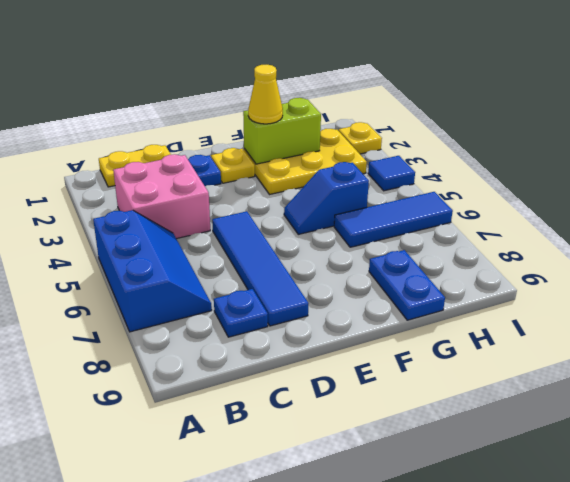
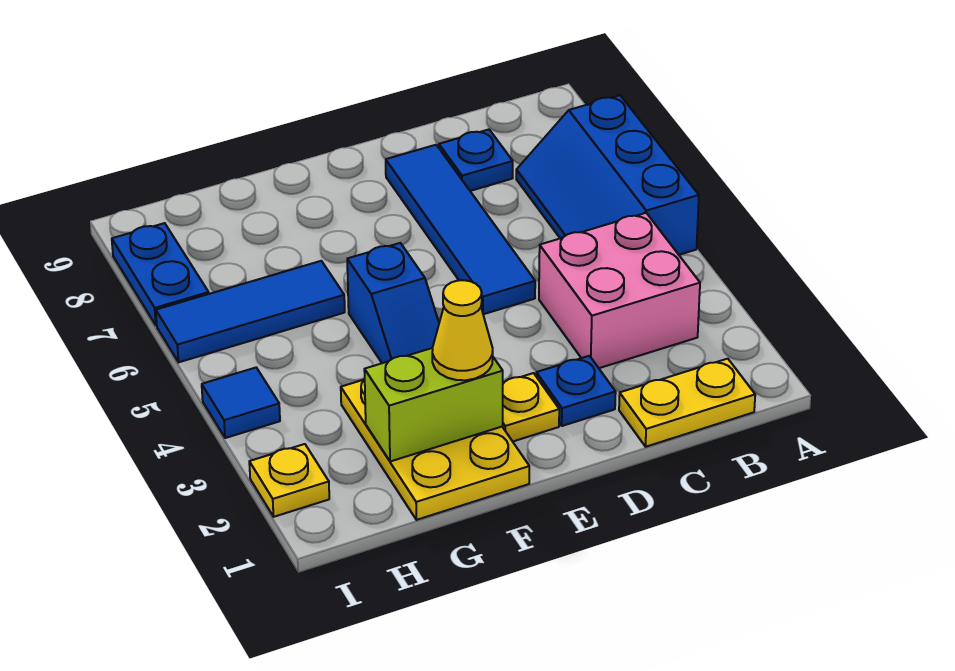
yellow 2x3 plate [244,129,367,195] -> yellow 2x3 plate turned to [341,380,529,520]
blue 1x2 slope [284,162,369,234] -> blue 1x2 slope turned to [347,243,439,363]
blue 1x2 plate [369,250,445,320] -> blue 1x2 plate moved to [112,223,209,326]

